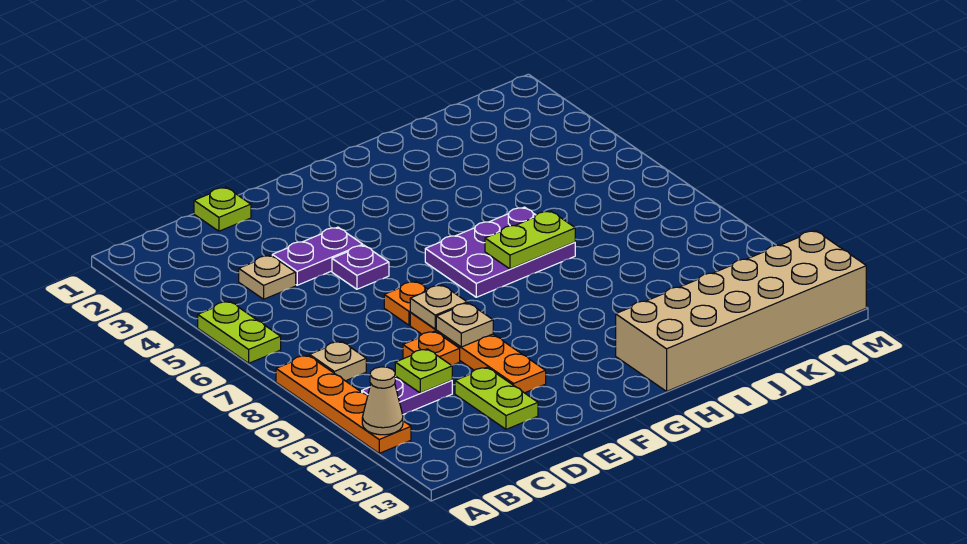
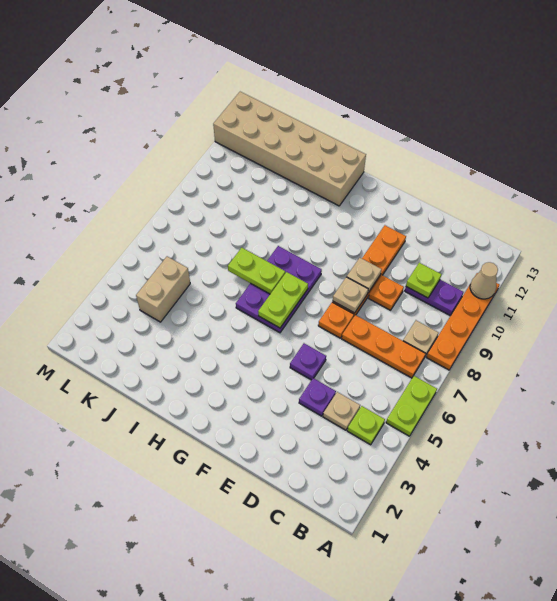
none -> orange 1x3 plate [342,315,426,378]
lime 1x1 plate [194,187,251,231] -> lime 1x1 plate moved to [347,406,385,445]
purple 1x2 plate [272,227,363,285] -> purple 1x1 plate [299,378,336,416]
lime 1x2 plate [455,367,538,429] -> lime 1x2 plate moved to [258,272,308,328]
purple 2x3 plate [425,207,575,297] -> purple 2x3 plate turned to [236,246,322,333]
none -> tan 1x2 brick [136,256,190,322]

